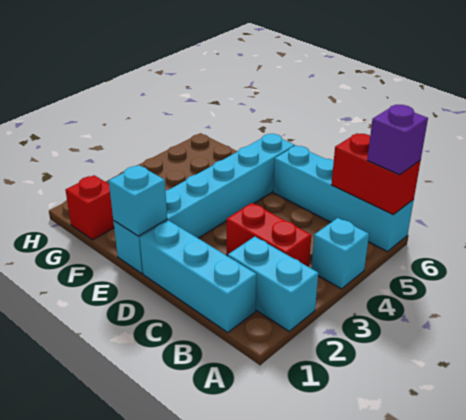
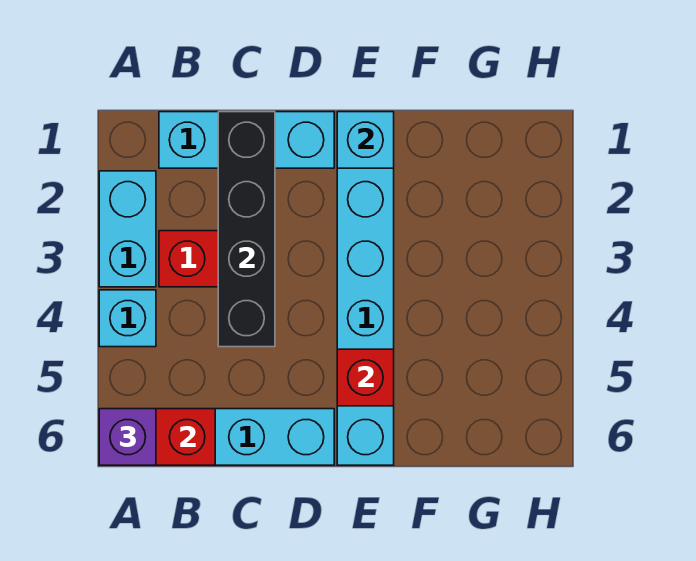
cyan 1x2 brick [228,237,318,331] -> cyan 1x2 brick turned to [99,171,156,287]
none -> black 1x4 brick [218,112,275,347]
red 1x1 brick [66,175,114,240] -> red 1x1 brick moved to [337,349,394,406]

